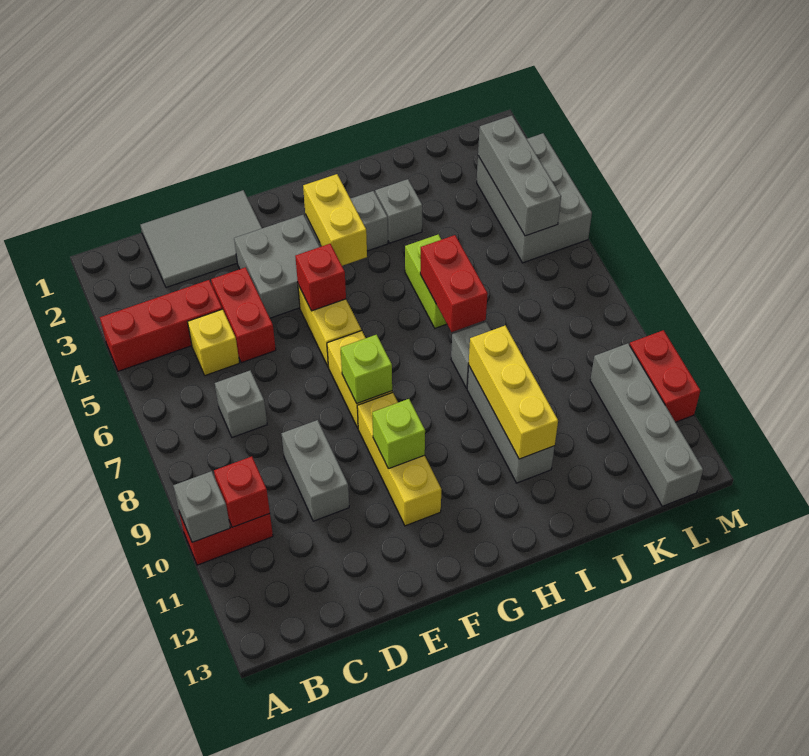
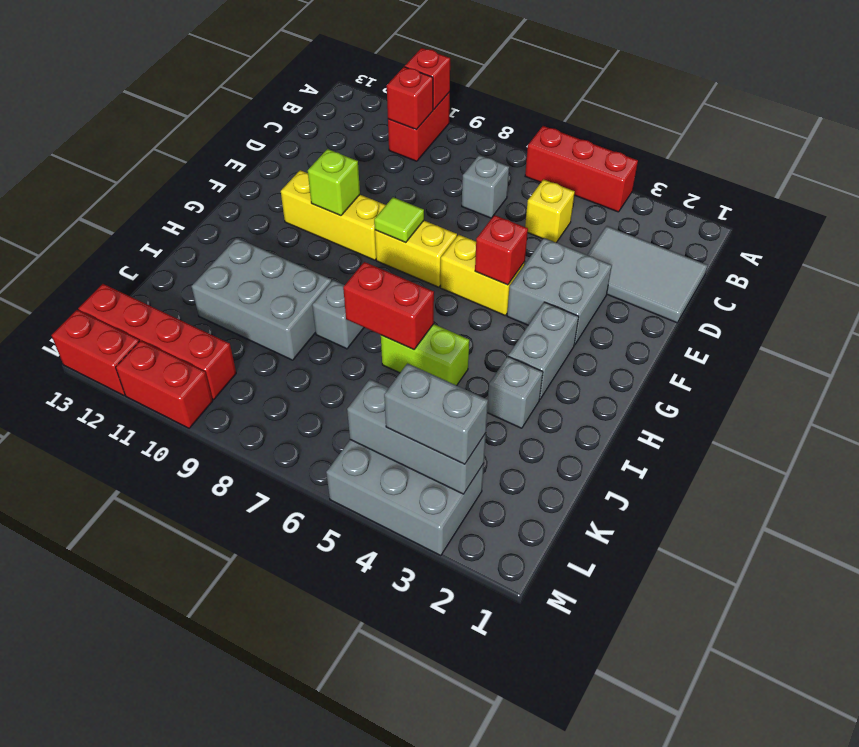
red 1x3 brick [100,280,222,371] -> red 1x3 brick turned to [525,126,638,212]
grey 1x1 brick [173,471,230,542] -> red 1x1 brick [405,48,450,110]
grey 2x3 tile [141,190,262,288] -> grey 2x3 tile turned to [587,226,708,323]
red 1x2 brick [211,267,276,363] -> red 1x2 brick moved to [52,310,139,396]
grey 1x2 brick [281,420,349,521] -> grey 1x2 brick moved to [384,364,488,464]
lime 1x1 brick [341,335,392,403] -> lime 1x1 tile [374,197,424,243]
yellow 1x2 brick [303,174,367,266] -> none
grey 1x3 brick [467,366,555,483] -> grey 2x3 brick [191,238,331,360]
yellow 1x3 brick [469,326,558,459] -> none
grey 1x4 brick [590,343,703,506] -> red 1x4 brick [78,284,236,399]

